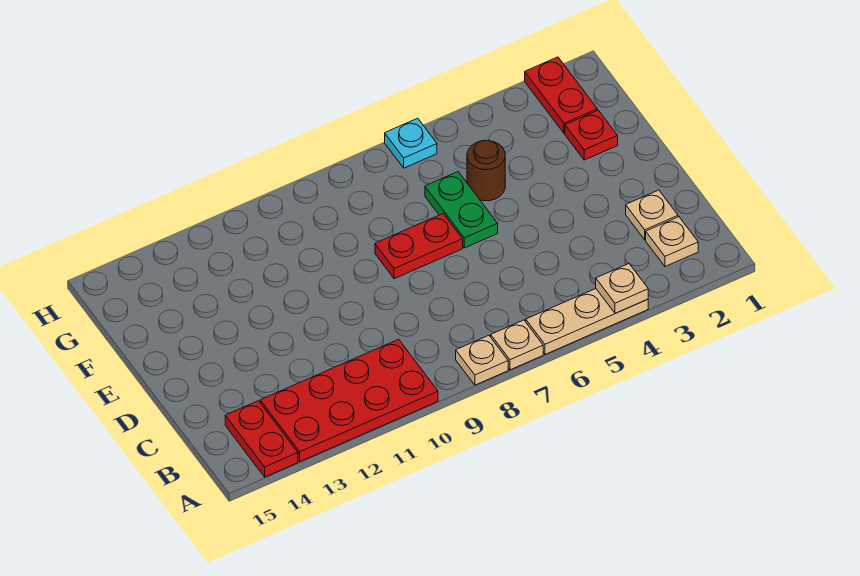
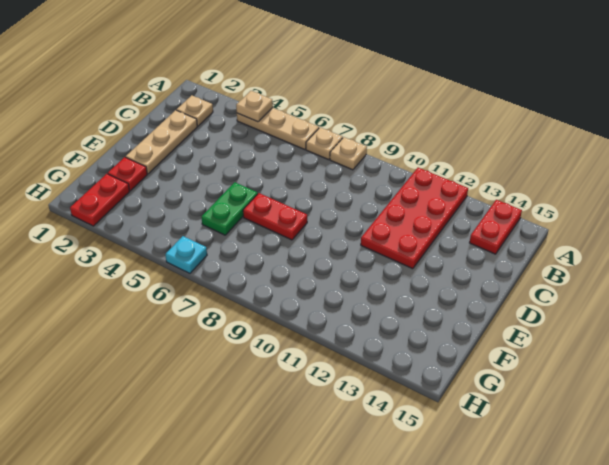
red 2x4 plate [260,339,438,462] -> red 2x4 plate turned to [361,168,468,269]
tan 1x1 plate [626,190,678,240] -> tan 1x3 plate [126,110,197,174]
brown 1x1 round brick [467,140,505,201] -> none

